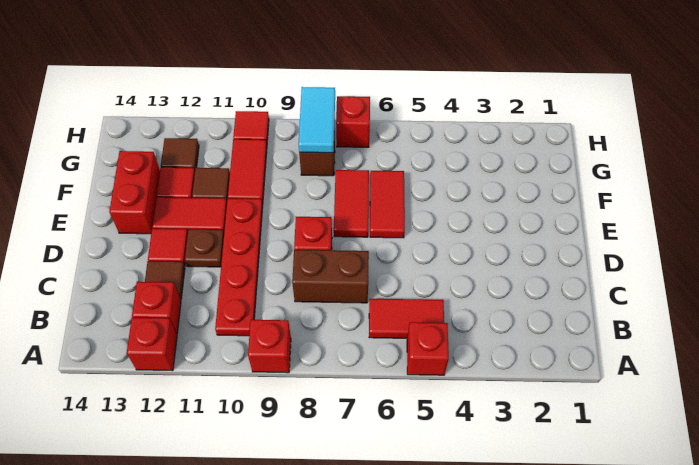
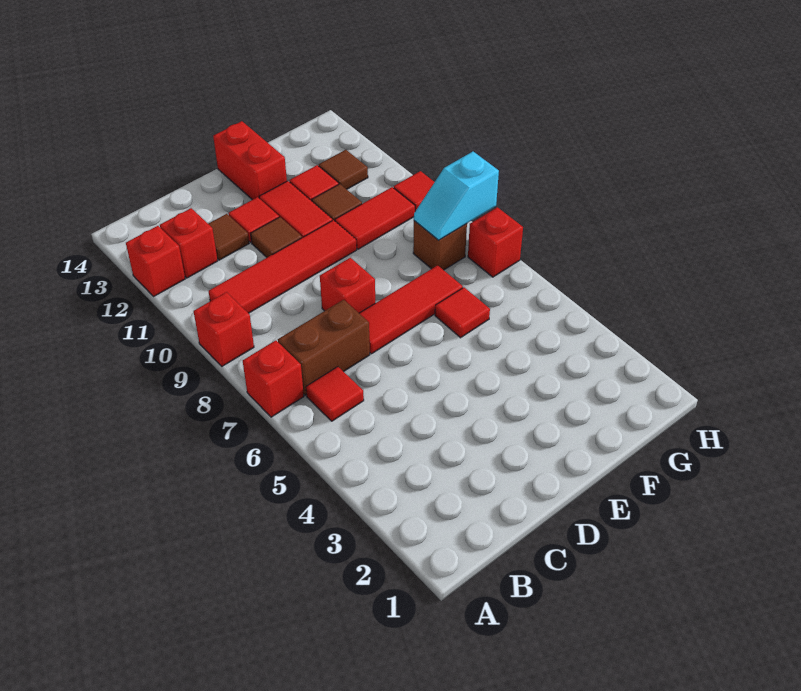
red 1x1 brick [407,322,449,375] -> red 1x1 brick moved to [243,341,304,417]
red 1x2 tile [369,299,444,338] -> red 1x1 tile [306,367,364,421]
red 1x4 plate [215,198,263,336] -> red 1x4 tile [208,220,357,313]
brown 1x2 brick [292,250,369,303] -> brown 1x2 brick turned to [278,300,370,395]
brown 1x1 plate [185,229,224,267] -> brown 1x1 tile [251,217,302,257]
red 1x2 tile [370,171,405,238] -> red 1x1 tile [435,288,490,338]
red 1x2 tile [334,170,369,237] -> red 1x3 tile [359,265,463,354]
red 1x2 brick [109,151,160,234] -> red 1x2 brick turned to [213,121,287,200]
cyan 1x2 tile [299,87,335,153] -> cyan 1x2 slope [414,152,499,240]

